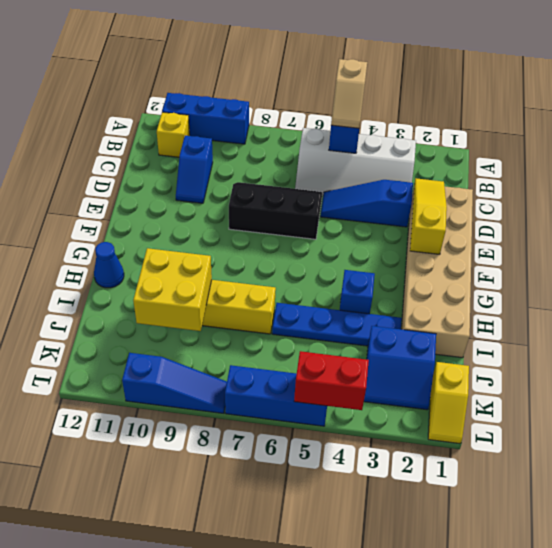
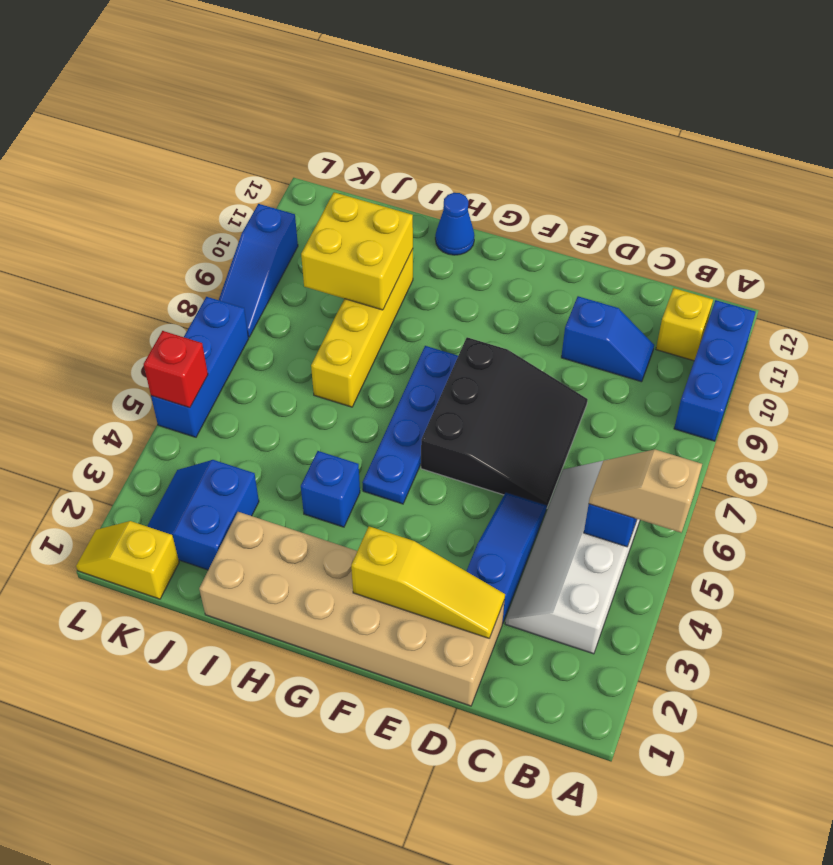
blue 1x2 slope [176,136,213,203] -> blue 1x2 slope turned to [561,296,654,382]
black 2x3 slope [229,182,322,239] -> black 3x3 slope [421,337,588,507]
blue 1x4 plate [272,303,402,346] -> blue 1x4 plate moved to [362,346,458,504]
red 1x2 brick [294,351,369,410] -> red 1x1 brick [144,331,208,408]

